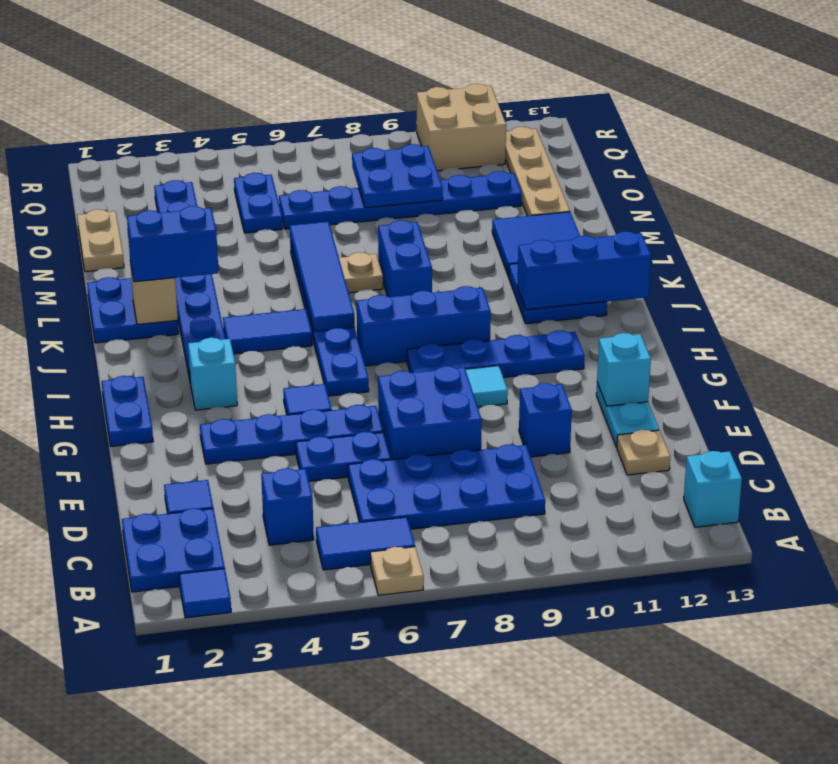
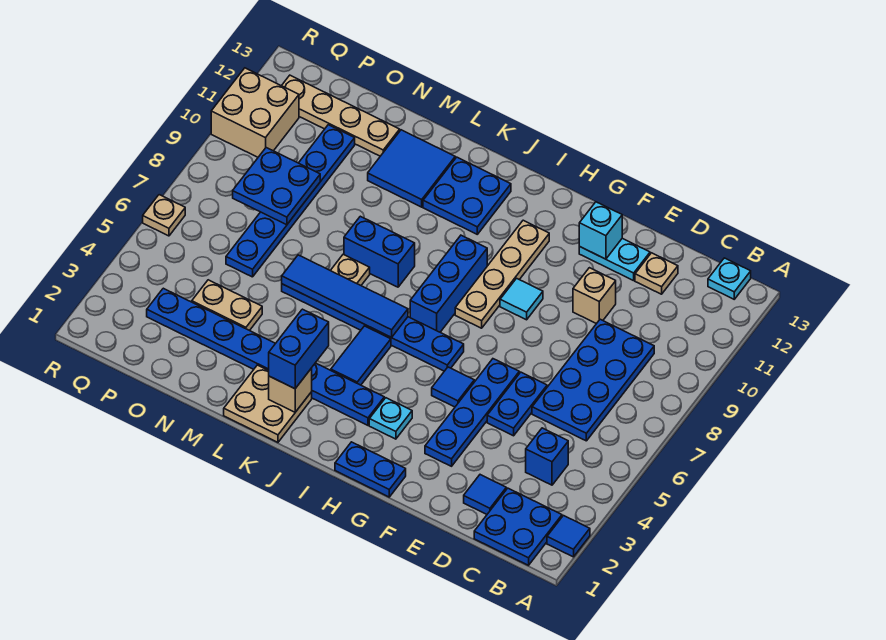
tan 1x1 plate [370,547,424,595] -> tan 1x1 plate moved to [143,195,185,236]
blue 1x2 tile [316,517,415,570] -> none
cyan 1x1 brick [684,451,742,527] -> cyan 1x1 plate [708,258,751,299]
blue 2x2 brick [378,366,482,460] -> none
blue 1x1 brick [519,383,572,457] -> tan 1x1 brick [573,268,616,324]
cyan 1x1 brick [188,338,237,410] -> cyan 1x1 plate [369,398,412,439]
blue 1x4 plate [407,331,585,378] -> tan 1x4 plate [455,220,549,328]
blue 1x3 brick [517,231,651,310] -> none
blue 2x2 plate [87,277,179,343] -> tan 2x2 plate [224,365,312,442]
tan 1x2 plate [77,209,124,272] -> tan 1x2 plate moved to [192,280,262,331]
blue 1x2 plate [234,173,283,233] -> none

